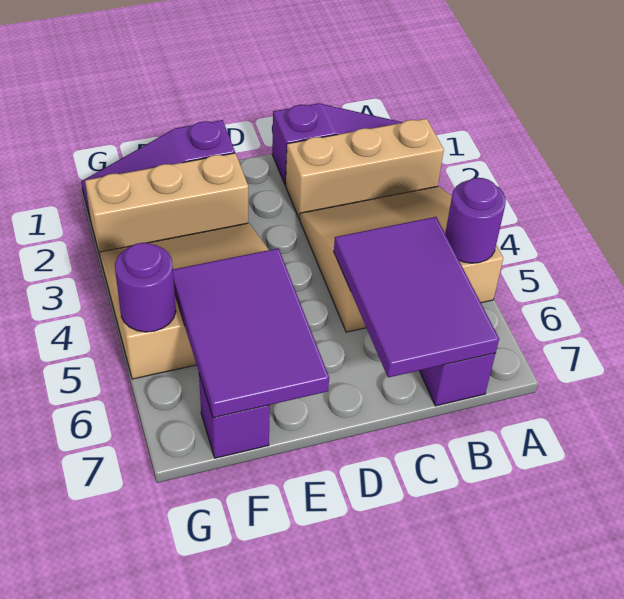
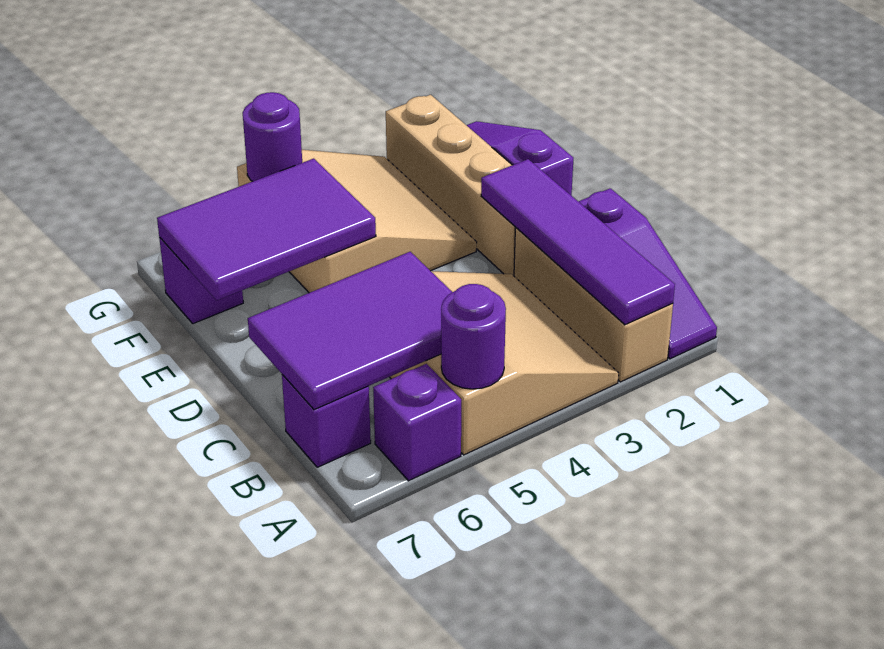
none -> purple 1x4 tile [481,159,675,325]
none -> purple 1x1 brick [373,364,461,481]
tan 1x3 brick [85,153,248,255] -> tan 1x4 brick [386,95,516,276]

